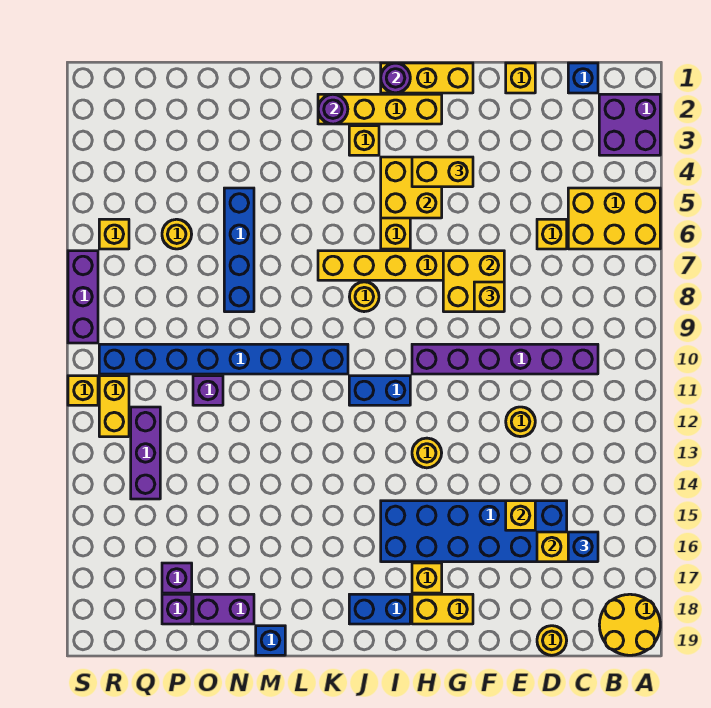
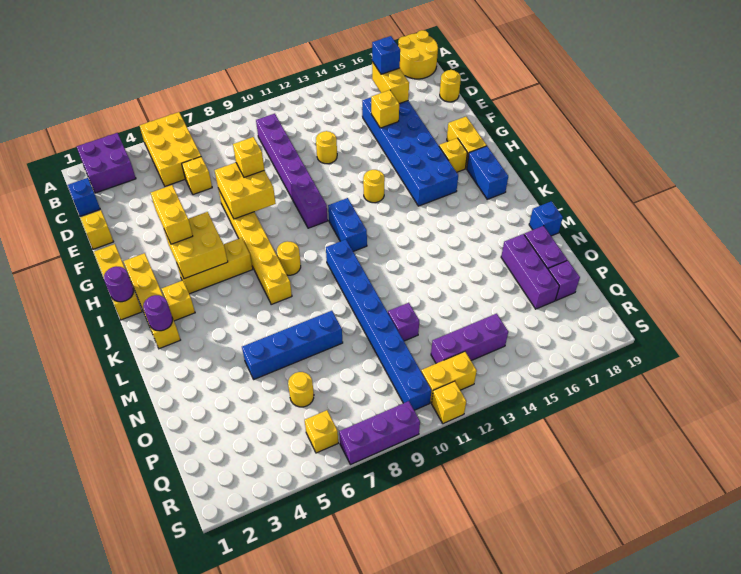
purple 1x1 brick [162,563,192,593] -> purple 1x3 brick [501,234,559,309]

